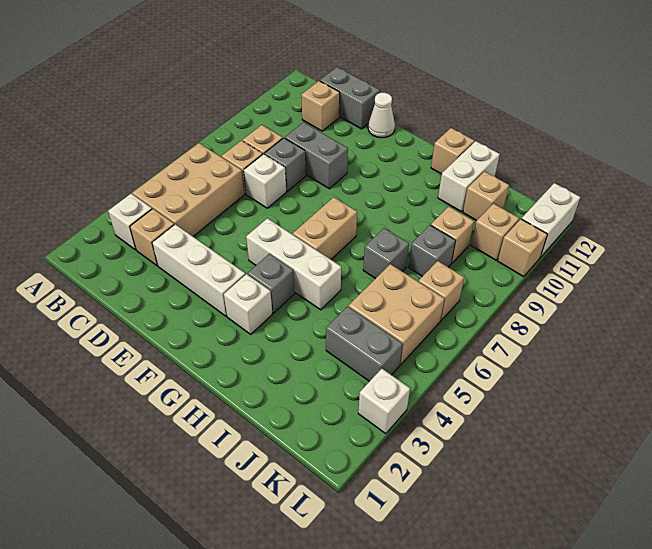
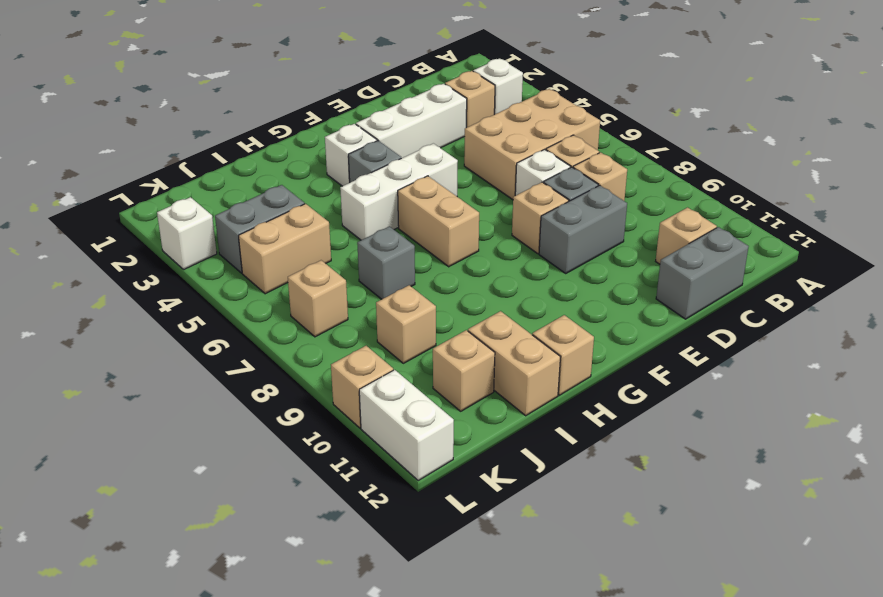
tan 2x3 brick [132,143,244,237] -> tan 2x3 brick turned to [464,89,600,200]
white 1x1 cone [368,93,395,138] -> none
white 1x2 brick [438,141,500,212] -> tan 1x2 brick [468,311,560,416]
tan 2x2 brick [349,264,444,365] -> tan 1x2 brick [239,204,331,294]
grey 1x1 brick [408,225,455,276] -> none
tan 1x1 brick [471,204,519,260] -> tan 1x1 brick moved to [512,182,569,253]

